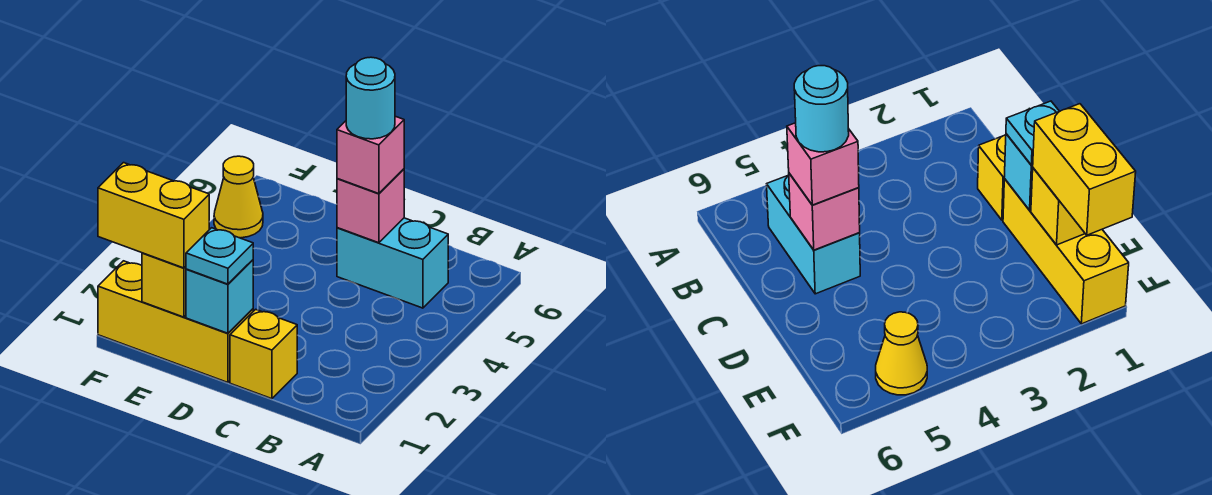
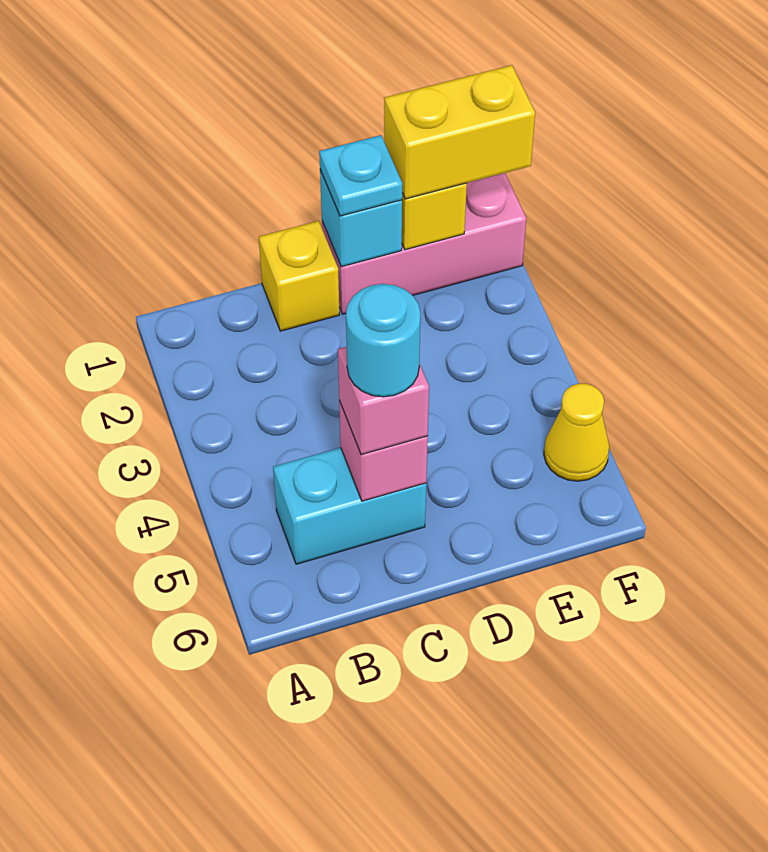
yellow 1x3 brick [98,261,253,382] -> pink 1x3 brick [322,173,526,314]

